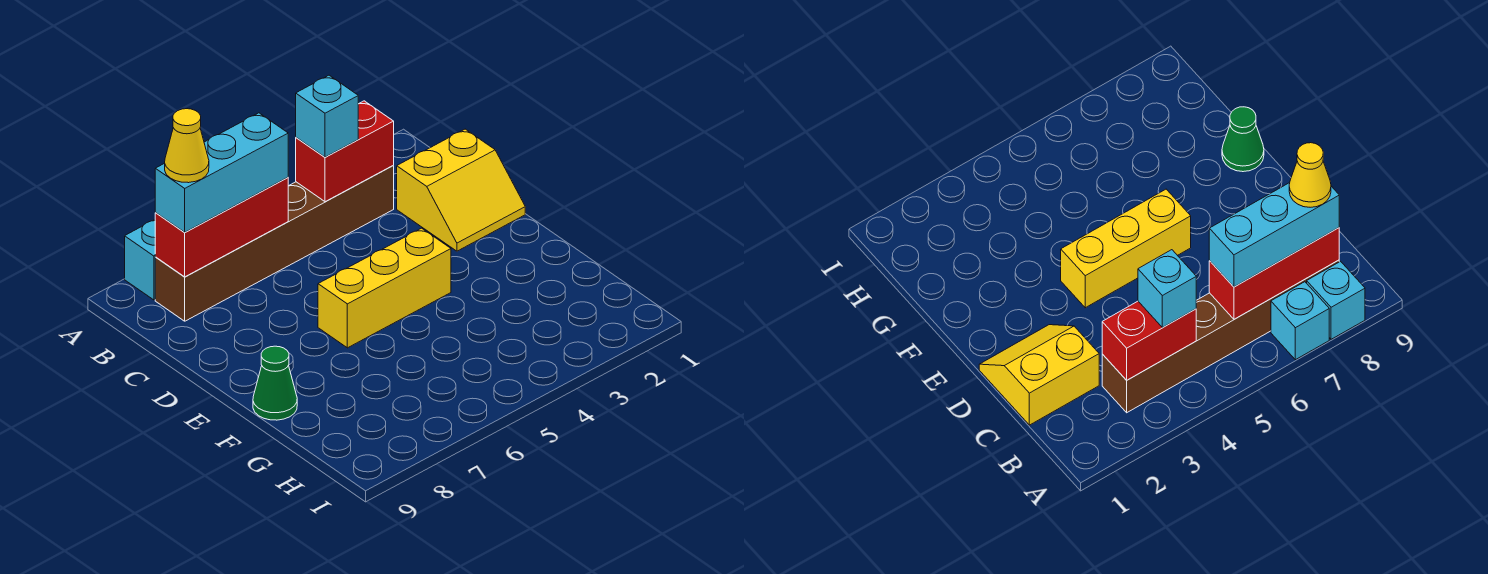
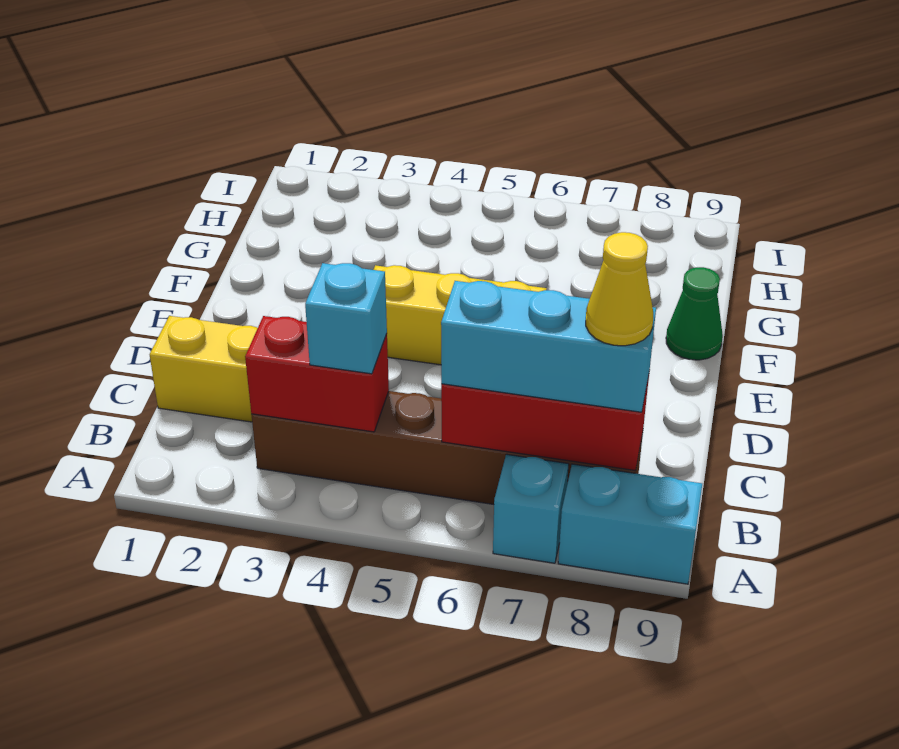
cyan 1x1 brick [125,220,155,300] -> cyan 1x2 brick [558,464,702,584]

